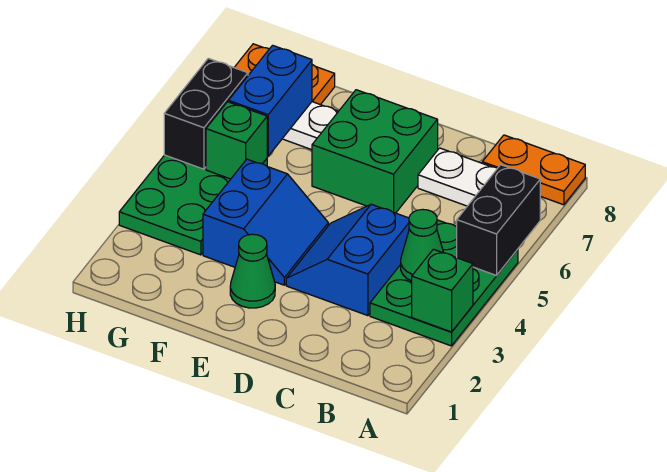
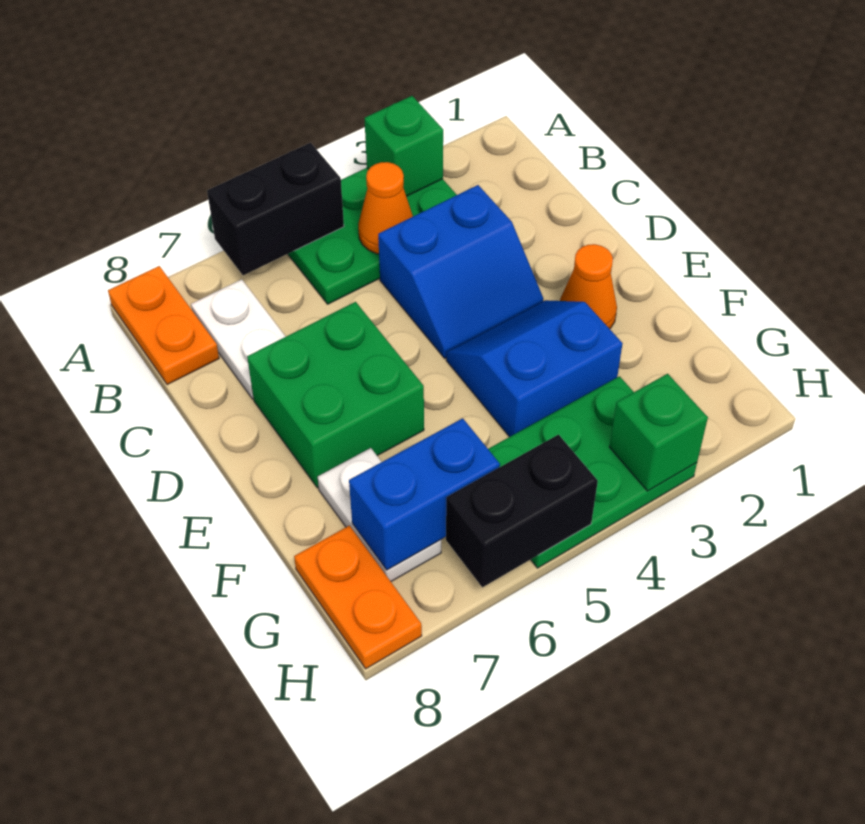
green 1x1 cone [401,209,444,281] -> orange 1x1 cone [358,162,413,254]
green 1x1 cone [230,234,275,308] -> orange 1x1 cone [560,244,617,329]
green 1x1 brick [206,102,267,179] -> green 1x1 brick moved to [609,374,708,491]

